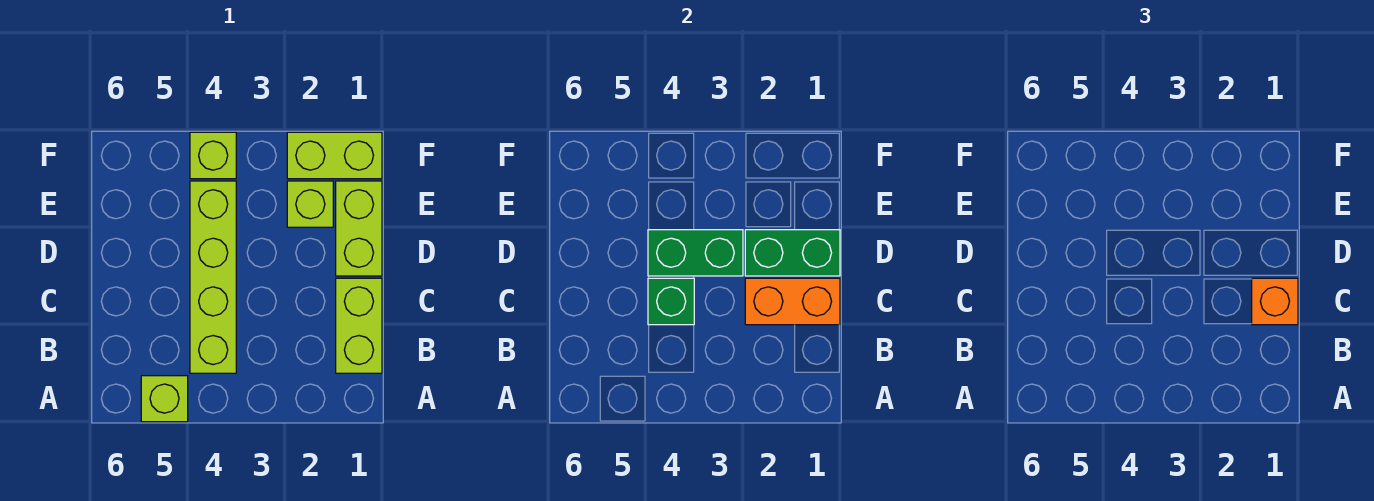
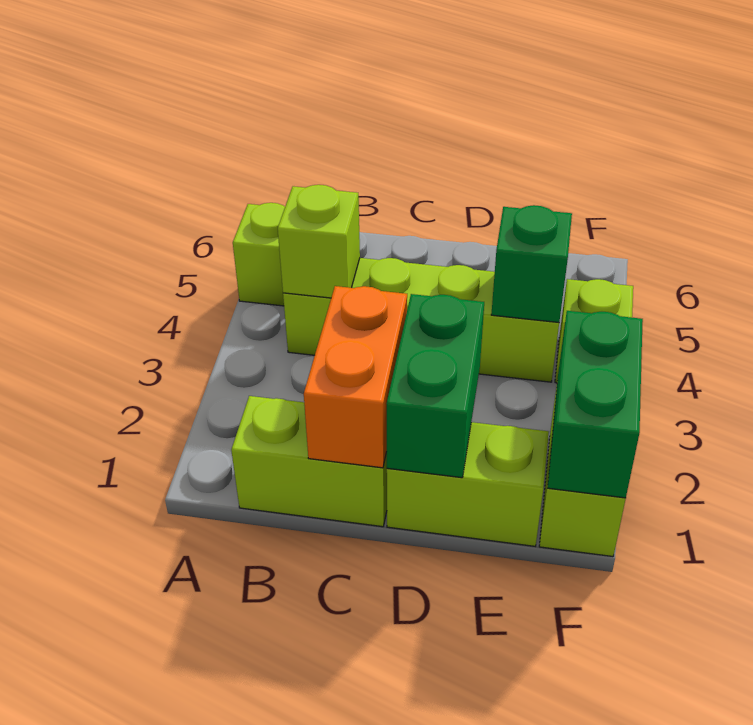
orange 1x1 brick [1252,278,1298,325] -> none
green 1x1 brick [648,278,694,325] -> green 1x1 brick moved to [491,205,572,322]
green 1x2 brick [648,230,743,276] -> green 1x2 brick moved to [548,311,643,498]
lime 1x1 brick [287,181,333,227] -> lime 1x1 brick moved to [278,185,360,298]

